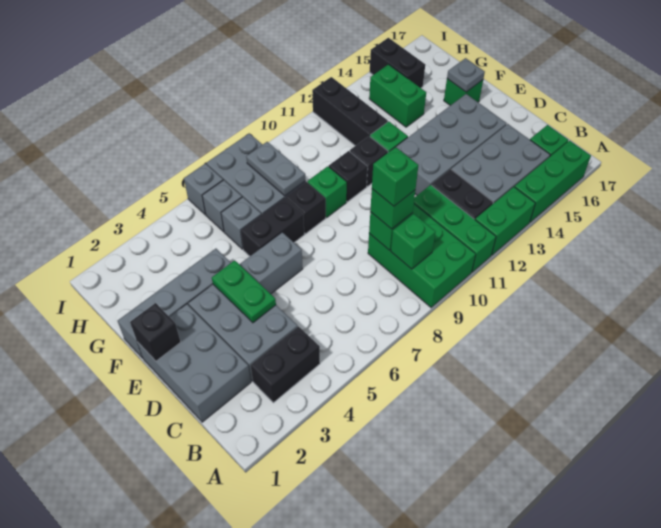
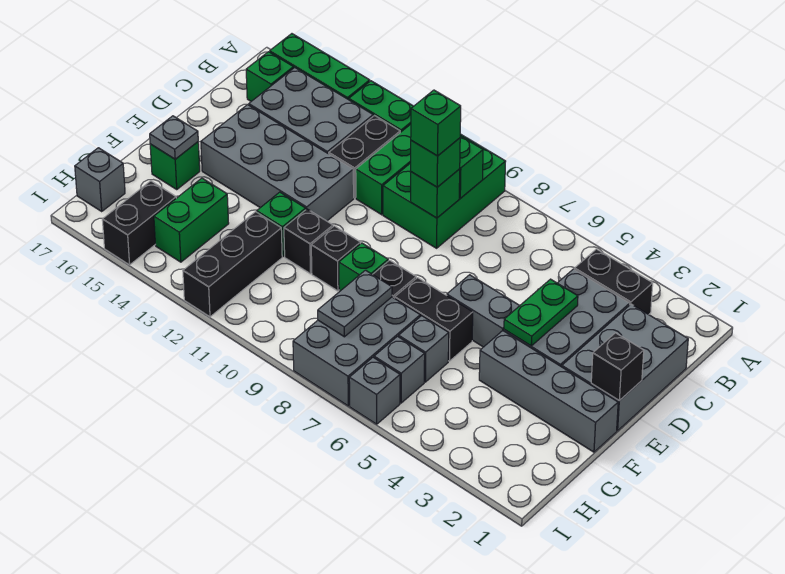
none -> grey 1x1 brick [75,148,125,211]

